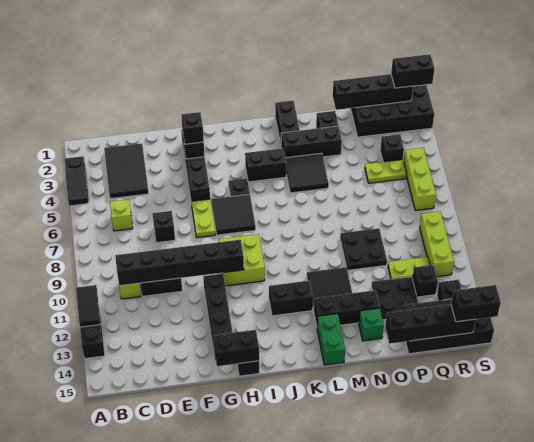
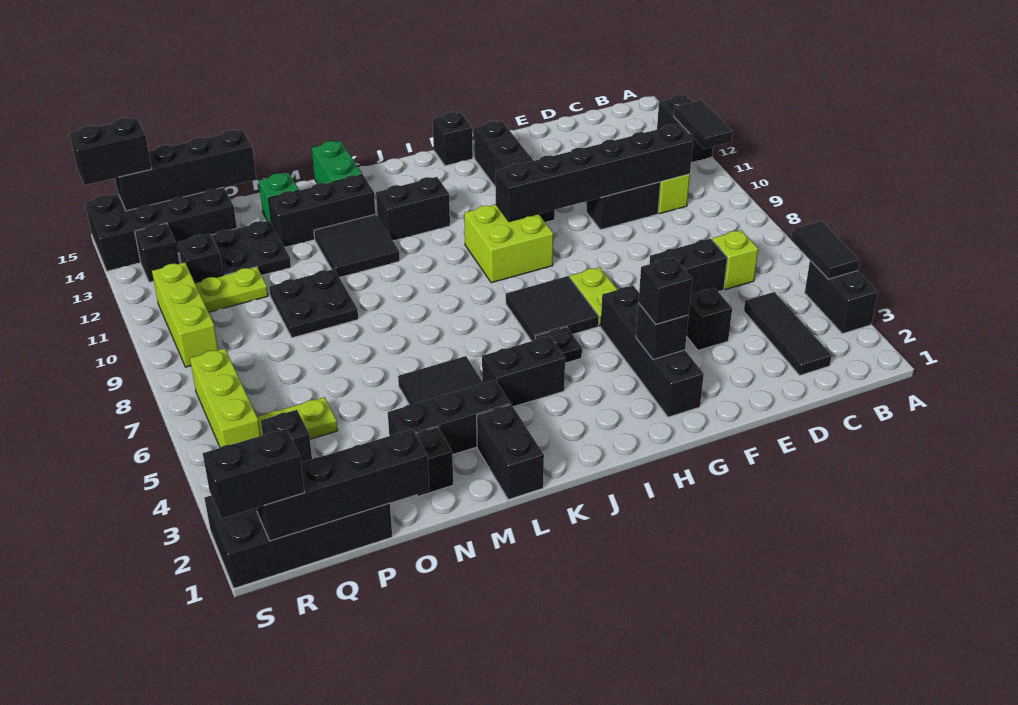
black 2x3 tile [104,144,149,199] -> black 1x3 tile [744,292,832,375]
black 1x1 brick [153,211,175,243] -> black 1x1 brick moved to [686,288,732,350]
black 1x2 brick [214,330,259,366] -> black 1x2 brick moved to [650,239,727,295]

